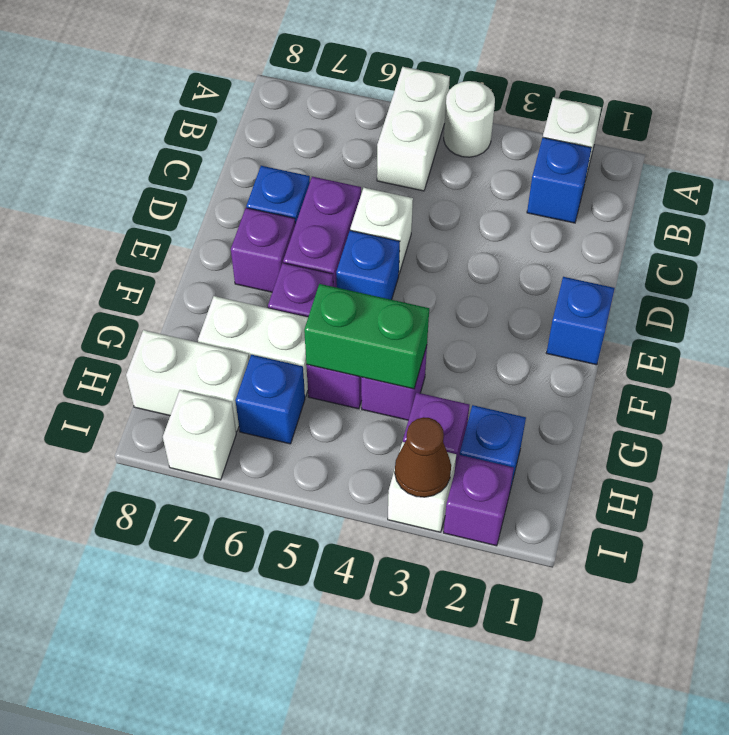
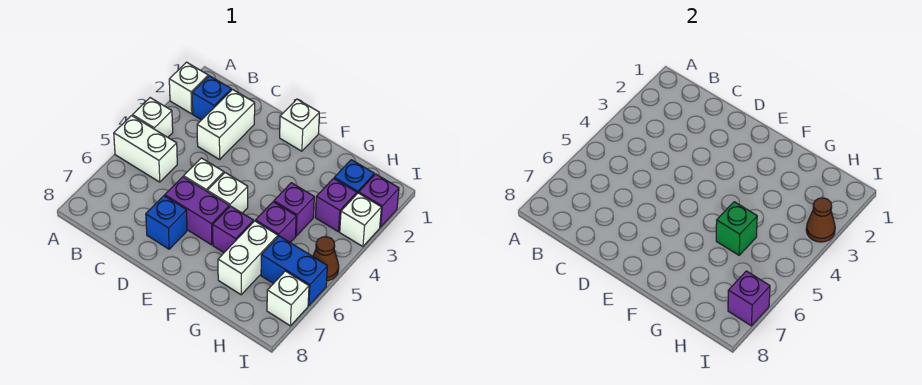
white 1x1 round brick [444,81,495,157] -> white 1x1 brick [133,98,173,137]
blue 1x1 brick [546,277,615,365] -> white 1x1 brick [280,99,319,151]
blue 1x1 brick [336,230,400,300] -> white 1x1 brick [207,173,248,213]
purple 1x1 brick [231,208,295,292] -> purple 1x1 brick moved to [728,271,770,326]
green 1x2 brick [304,284,429,389] -> green 1x1 brick [716,202,757,255]
blue 1x1 brick [235,355,305,444] -> blue 1x2 brick [261,236,327,306]
white 1x2 brick [126,330,249,431] -> white 1x2 brick moved to [197,90,255,160]
none -> brown 1x1 cone [313,237,339,281]

